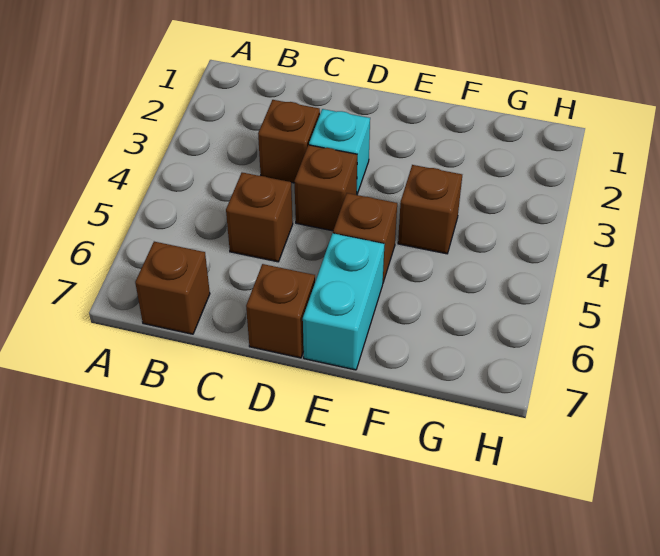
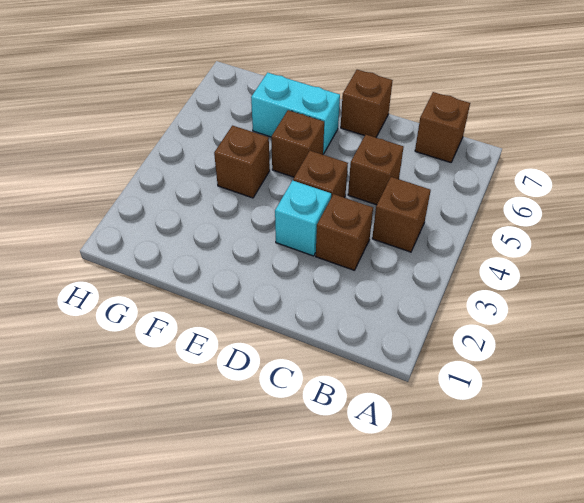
none -> brown 1x1 brick [372,177,431,252]
cyan 1x2 brick [303,233,384,370] -> cyan 1x2 brick turned to [251,73,340,154]

